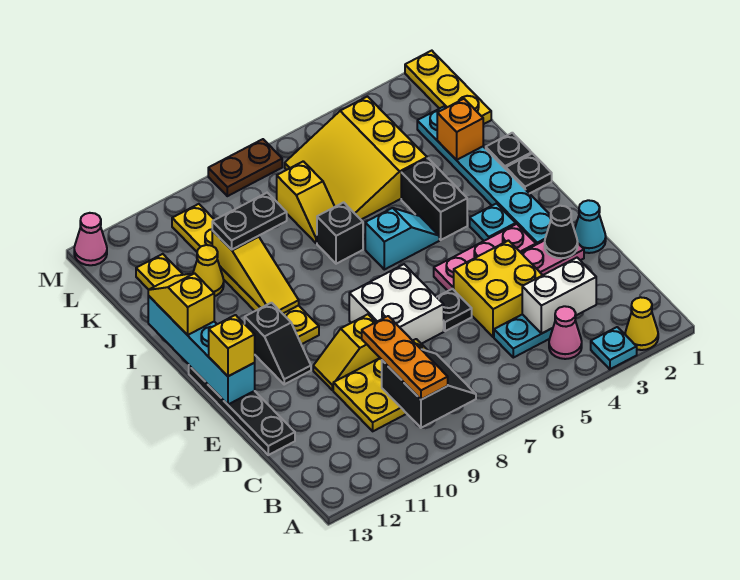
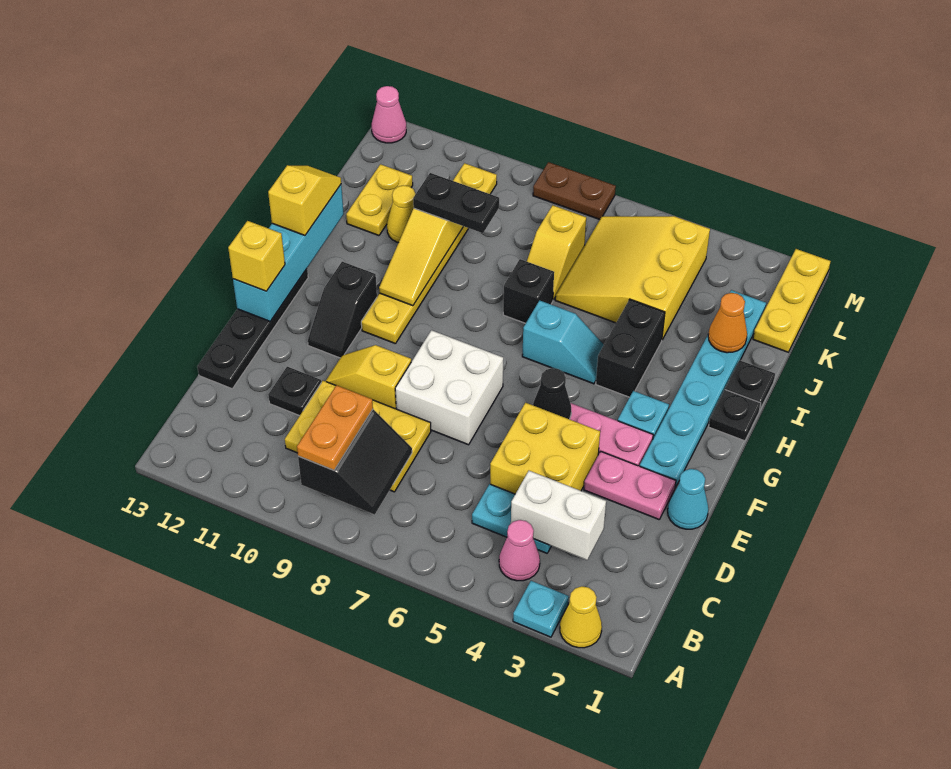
orange 1x3 plate [362,316,448,400] -> orange 1x2 plate [297,385,373,470]
black 1x1 cone [545,206,578,258] -> black 1x1 cone moved to [533,368,571,419]
black 1x1 plate [437,289,472,331] -> black 1x1 plate moved to [268,367,321,416]
orange 1x1 brick [437,99,483,160] -> orange 1x1 cone [708,293,747,353]

